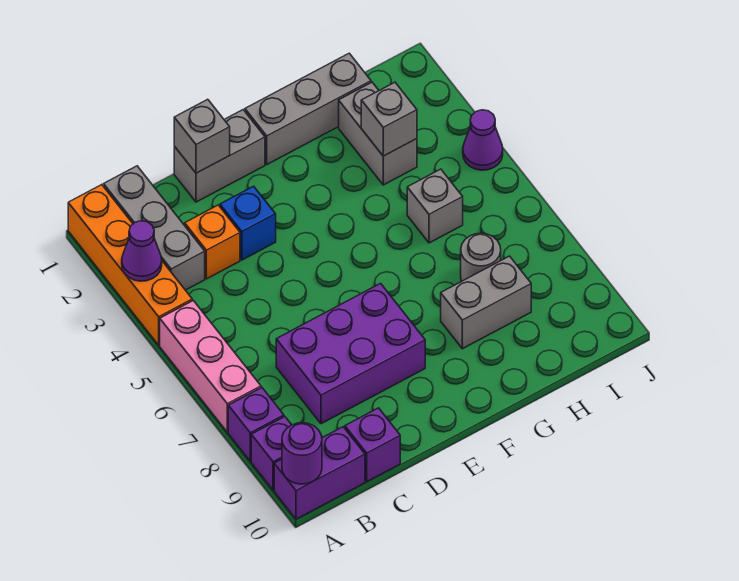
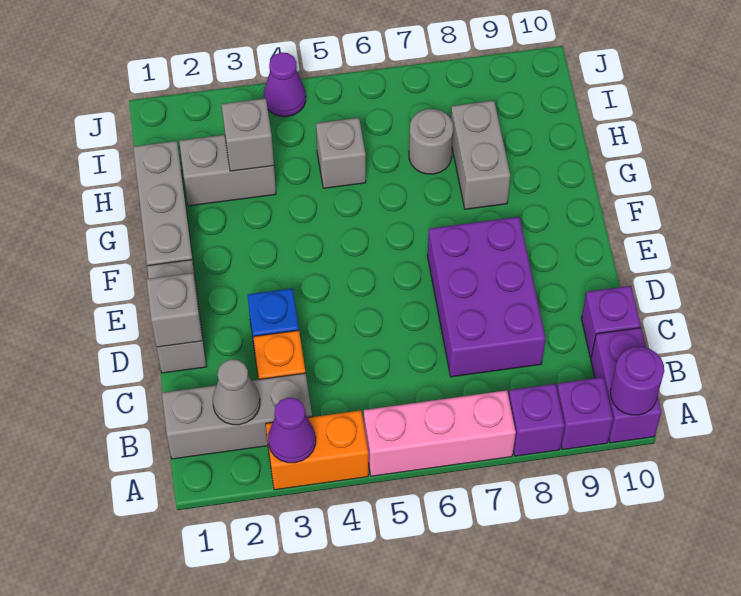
orange 1x4 brick [68,185,192,345] -> orange 1x2 brick [266,410,368,490]
none -> grey 1x1 cone [213,359,260,425]

